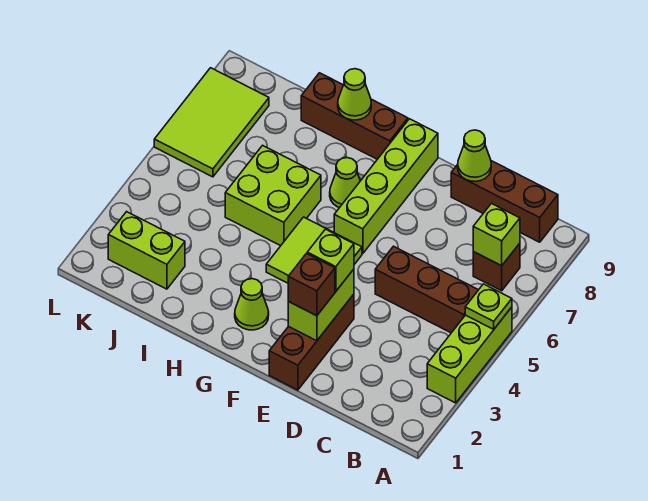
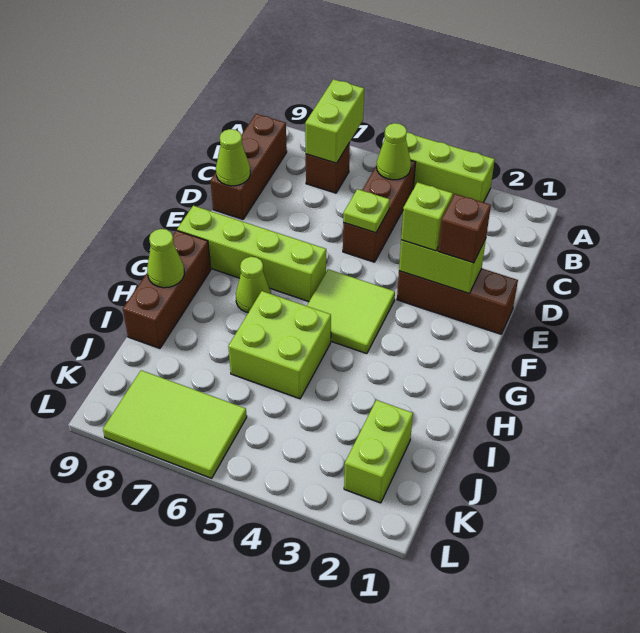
lime 1x1 plate [465,284,512,329] -> lime 1x1 plate moved to [343,189,390,233]
lime 1x1 brick [473,204,520,266] -> lime 1x2 brick [305,79,364,163]
lime 1x1 cone [235,279,269,330] -> lime 1x1 cone moved to [377,123,411,180]

